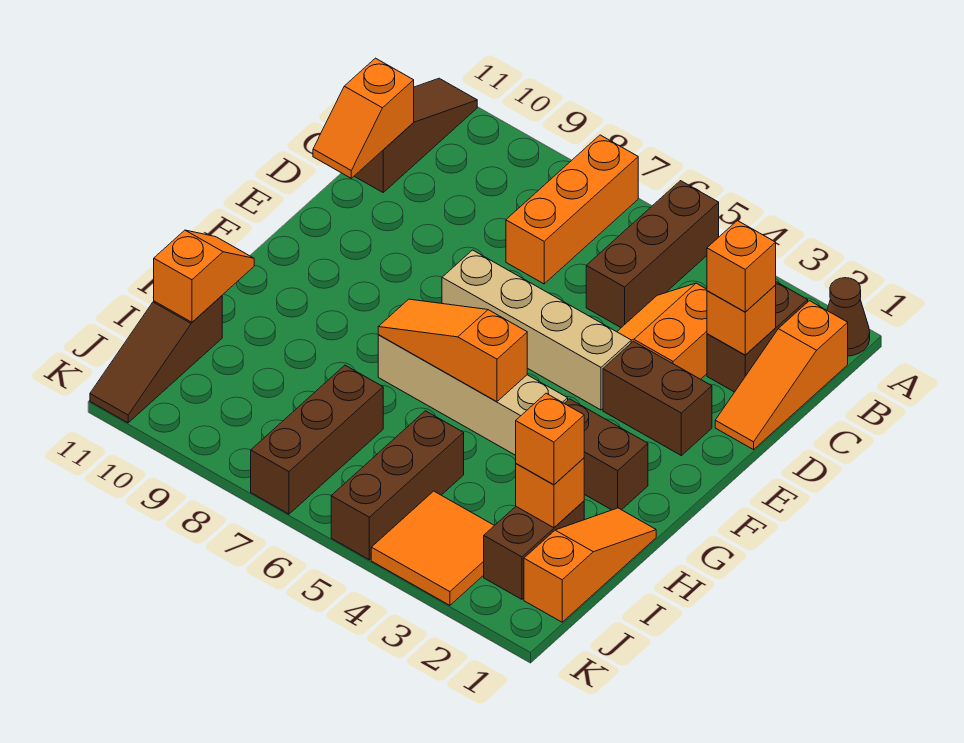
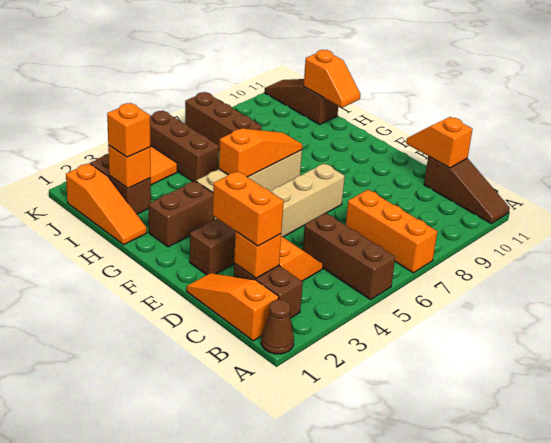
orange 1x1 brick [707,221,776,312] -> orange 1x2 brick [213,171,284,246]

